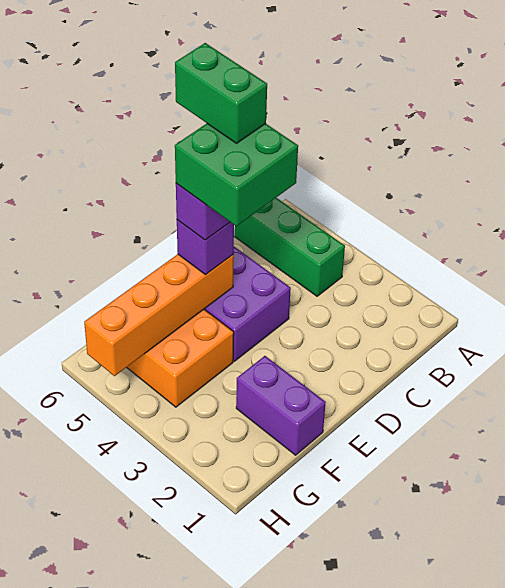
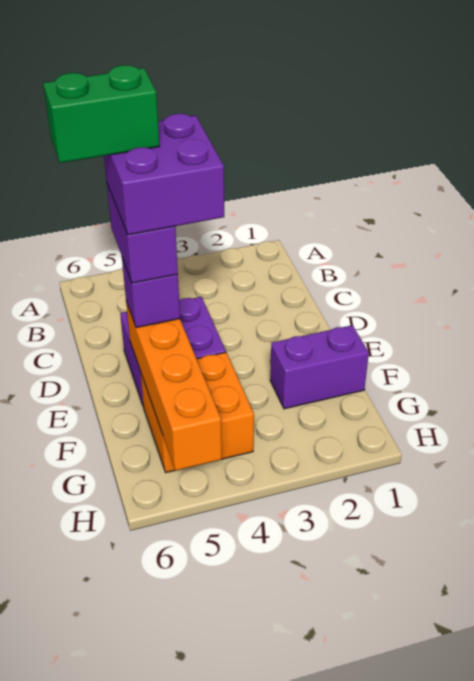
green 1x3 brick [235,198,345,296] -> none
green 2x2 brick [175,124,298,226] -> purple 2x2 brick [104,114,224,235]

